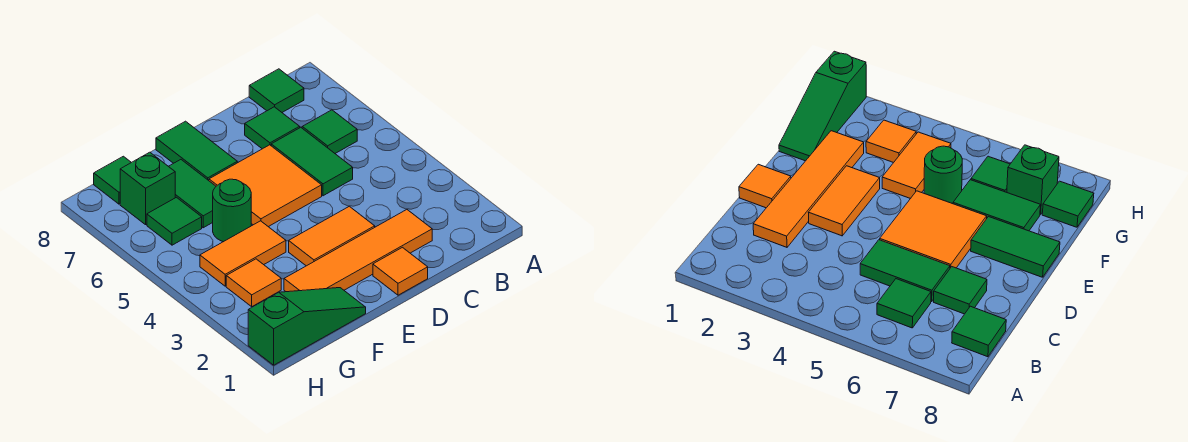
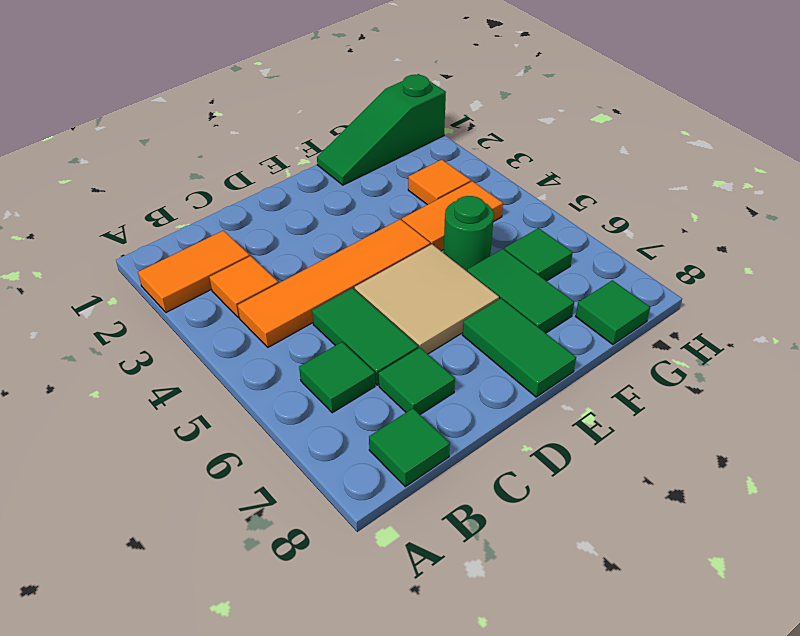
orange 1x4 tile [284,210,432,292] -> orange 1x4 tile moved to [238,219,430,347]
orange 1x1 tile [373,247,428,295] -> orange 1x1 tile moved to [209,256,278,318]
orange 1x2 tile [289,206,375,266] -> orange 1x2 tile moved to [138,230,249,313]
orange 2x2 tile [209,145,322,227] -> tan 2x2 tile [355,244,499,354]
green 1x1 brick [120,152,175,225] -> none

